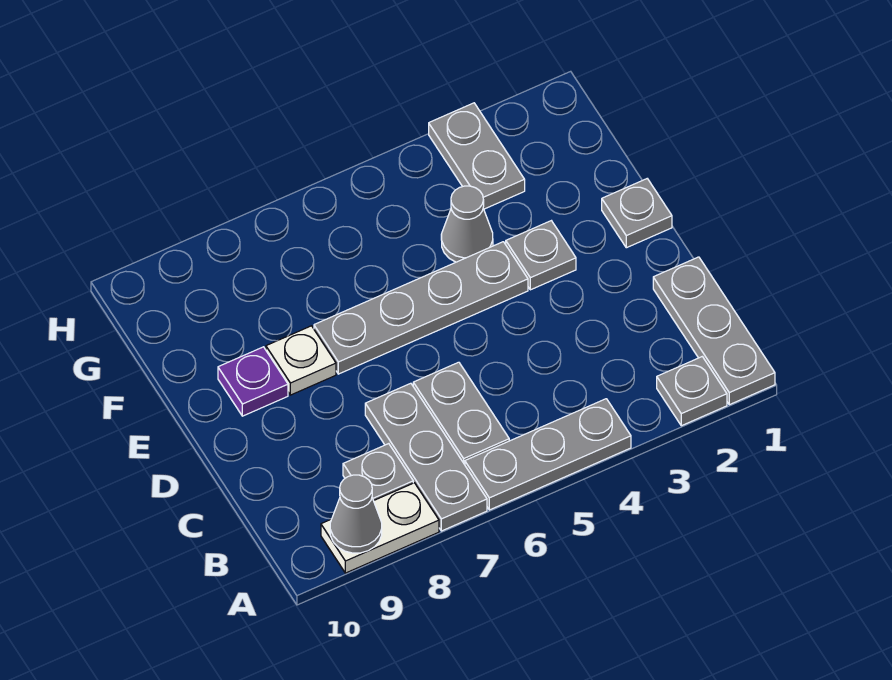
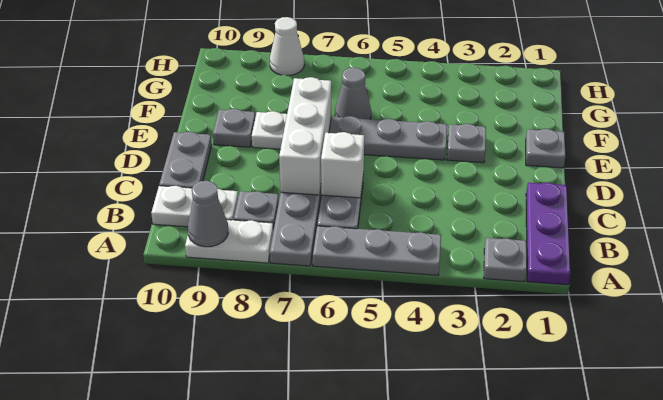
grey 1x3 plate [653,257,775,405] -> purple 1x3 plate [526,183,571,285]
none -> white 1x2 plate [151,186,238,227]
none -> white 1x1 brick [321,132,364,198]
none -> white 1x3 brick [279,77,331,195]
purple 1x1 plate [218,347,288,416] -> grey 1x1 plate [213,109,255,147]
grey 1x1 cone [441,186,493,262] -> grey 1x1 cone moved to [335,68,371,119]
grey 1x2 plate [429,103,525,209] -> grey 1x2 plate moved to [159,132,212,188]
none -> white 1x1 cone [270,17,304,76]

